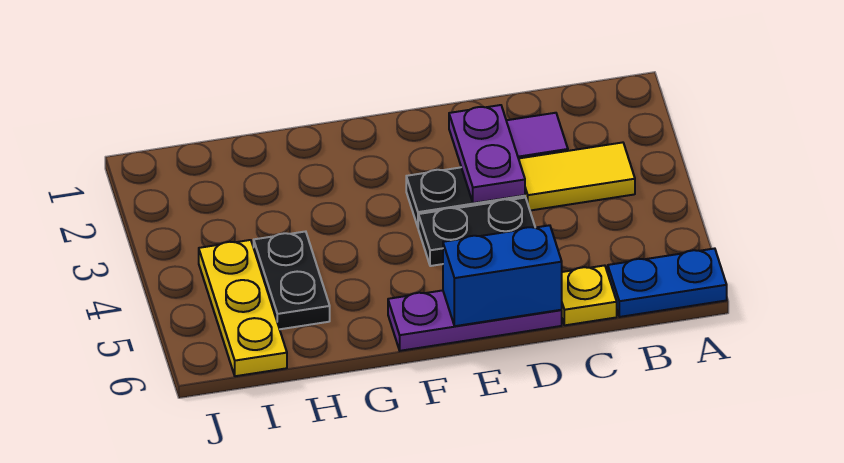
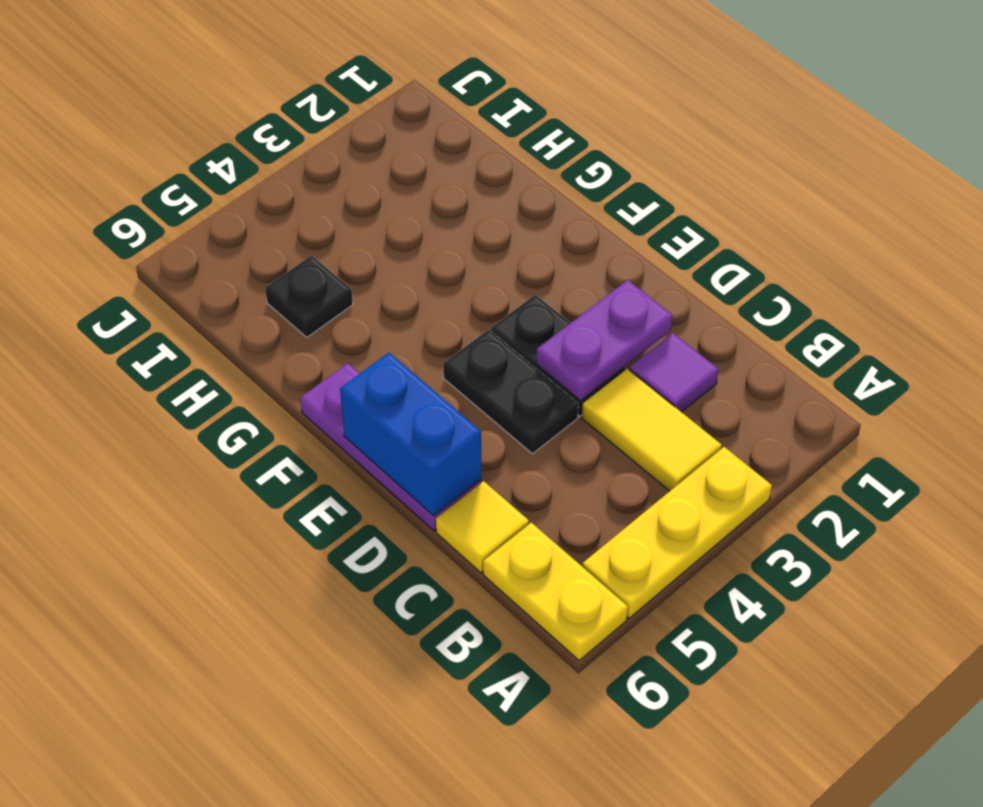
blue 1x2 plate [608,248,727,317] -> yellow 1x2 plate [483,523,628,661]
yellow 1x1 plate [562,265,617,325] -> yellow 1x1 tile [436,481,529,573]
black 1x2 plate [254,231,330,329] -> black 1x1 plate [265,255,353,337]
yellow 1x3 plate [199,240,287,376] -> yellow 1x3 plate moved to [582,447,772,618]

